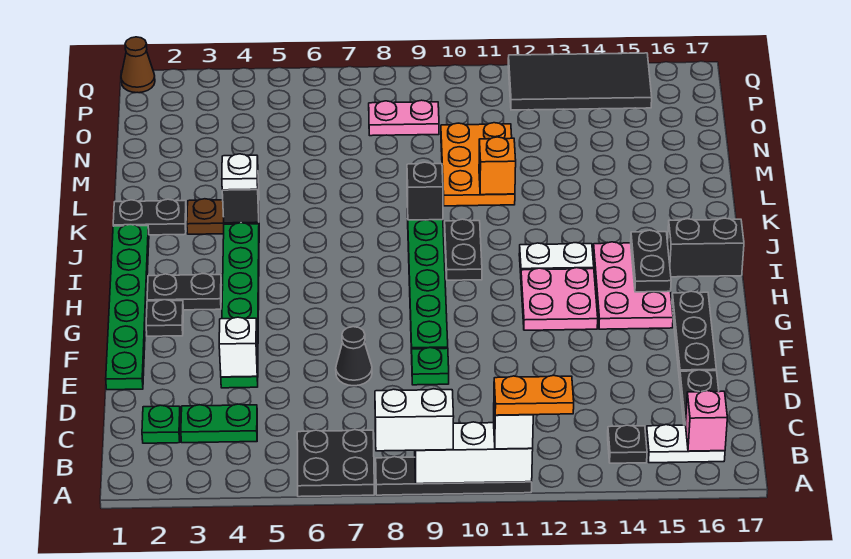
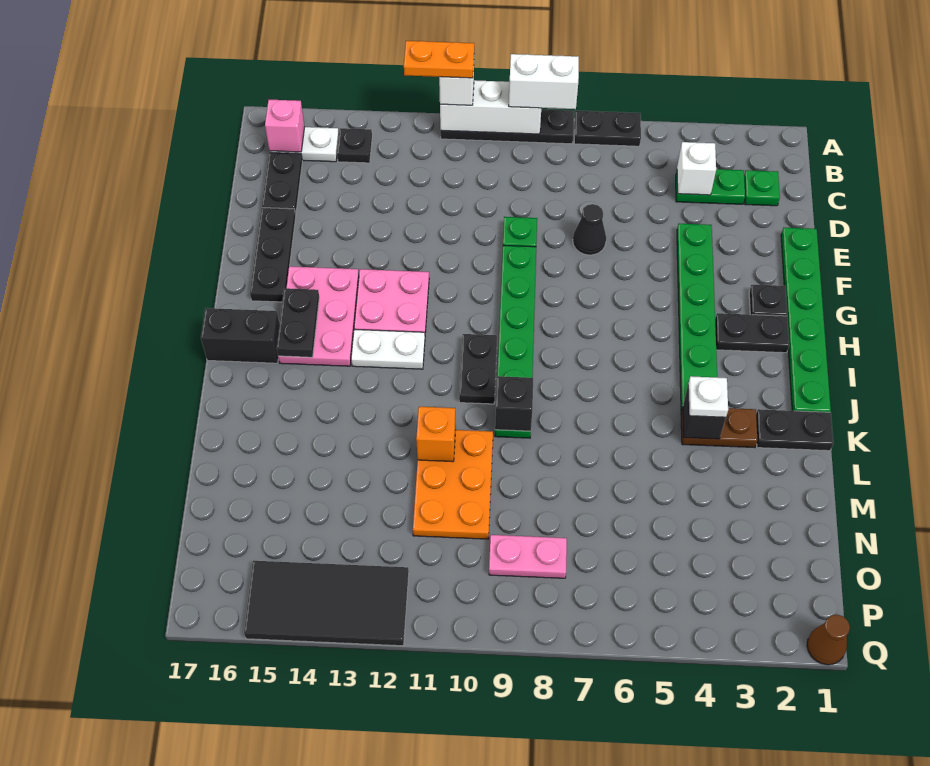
black 2x2 plate [297,430,374,497] -> black 1x2 plate [574,111,641,146]
white 1x1 brick [219,317,258,377] -> white 1x1 brick moved to [677,142,716,195]

